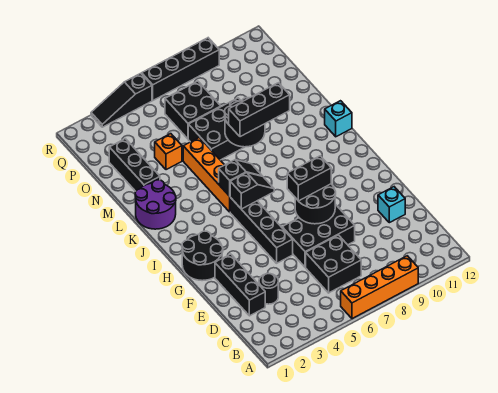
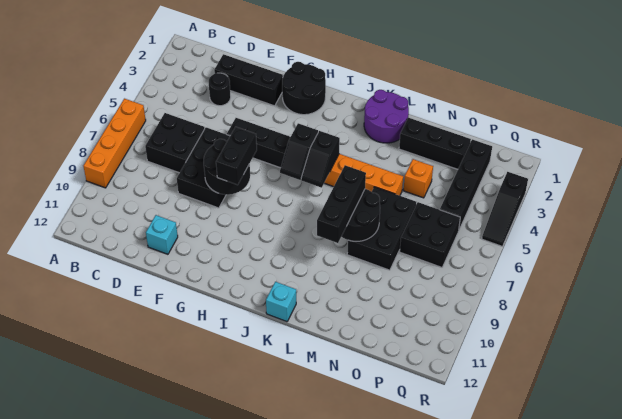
black 1x3 slope [91,73,152,127] -> black 1x3 slope turned to [482,172,528,246]
black 1x4 brick [142,38,219,100] -> black 1x4 brick moved to [440,139,492,230]

